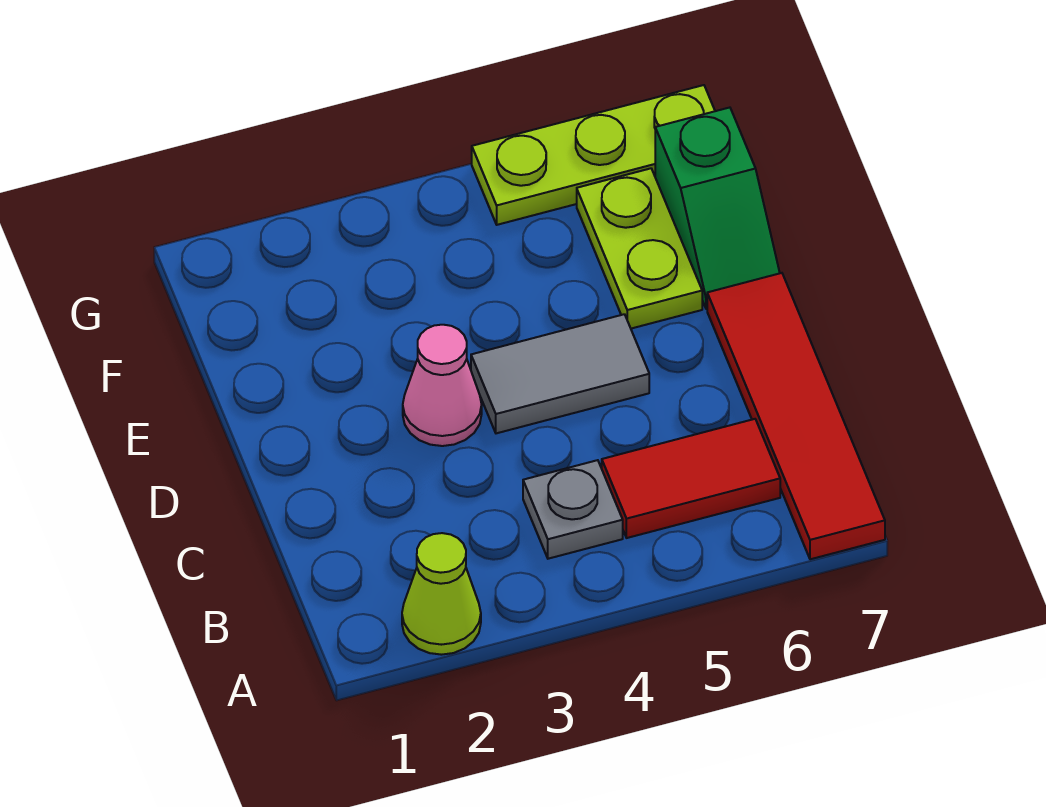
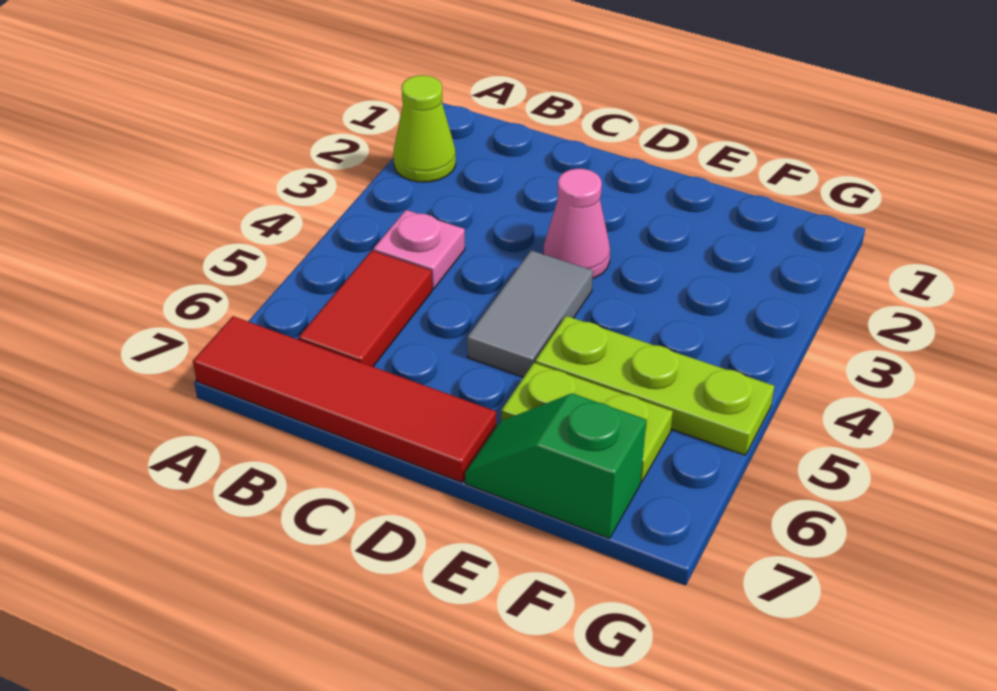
grey 1x1 plate [523,460,623,559] -> pink 1x1 plate [373,210,465,289]
lime 1x3 plate [472,85,715,225] -> lime 1x3 plate turned to [535,316,774,455]

